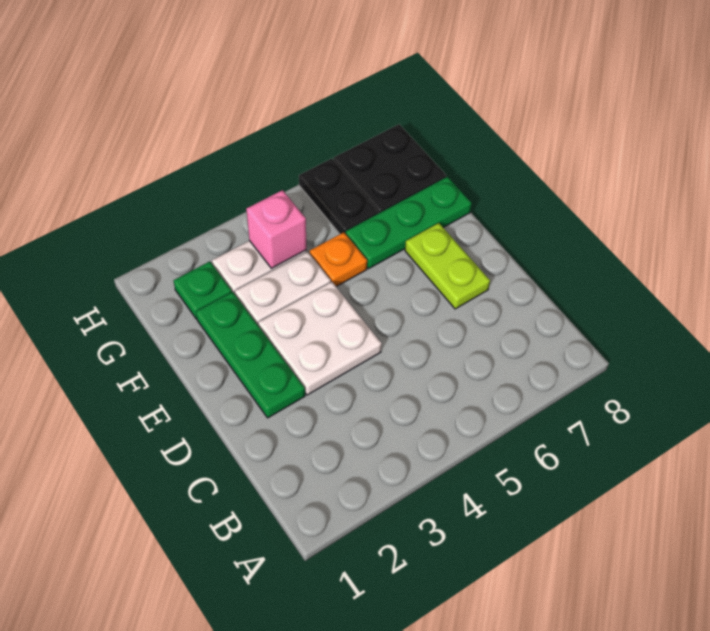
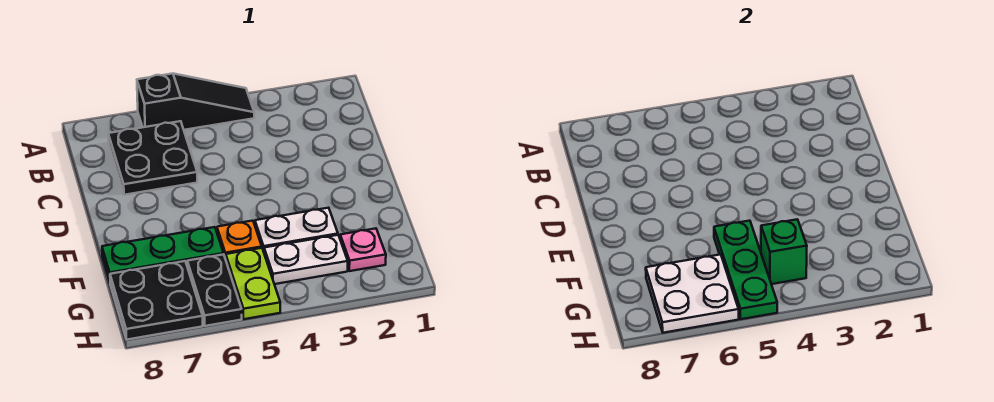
none -> black 1x3 slope [137,74,254,130]
none -> black 2x2 plate [108,121,197,195]
green 1x3 plate [196,292,305,418] -> green 1x3 plate moved to [714,221,777,319]
white 2x2 plate [258,282,382,395] -> white 2x2 plate moved to [646,254,739,333]
lime 1x2 plate [405,223,490,309] -> lime 1x2 plate moved to [226,248,280,319]
green 1x1 plate [174,261,232,319] -> pink 1x1 plate [340,228,386,271]
pink 1x1 brick [246,190,307,268] -> green 1x1 brick [761,219,807,284]

